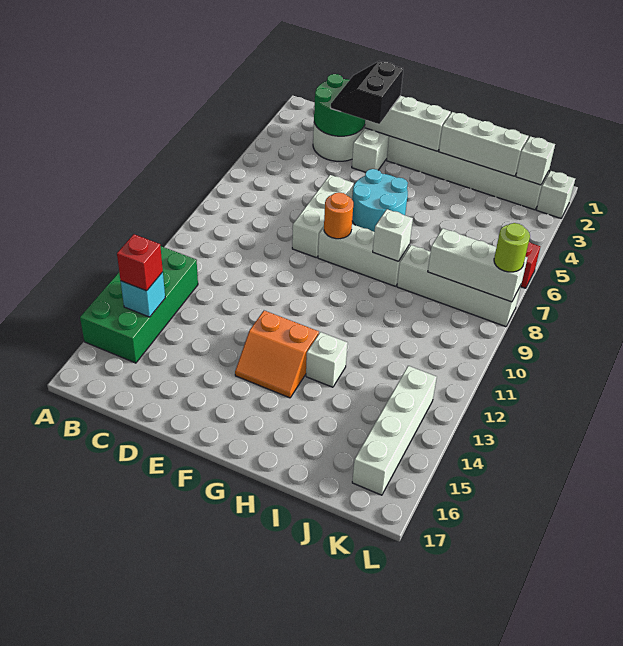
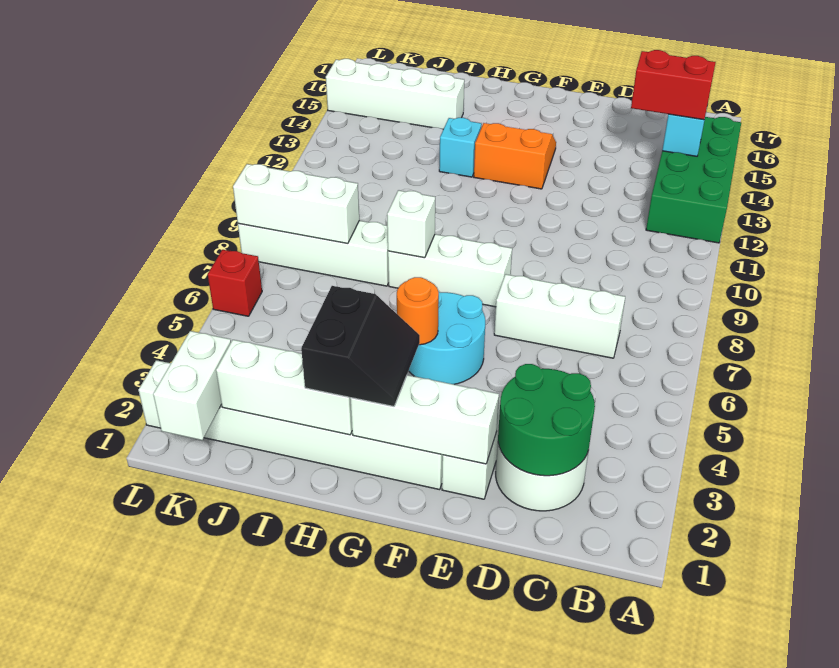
red 1x1 brick [117,234,163,291] -> red 1x2 brick [631,50,716,120]
black 2x2 slope [331,61,403,124] -> black 2x2 slope moved to [301,286,420,406]
white 1x3 brick [292,175,354,258] -> white 1x3 brick turned to [494,274,625,358]
orange 1x1 round brick [324,192,353,239] -> orange 1x1 round brick moved to [397,277,439,345]
white 1x1 brick [306,332,348,387] -> cyan 1x1 brick [439,118,482,177]
white 1x1 brick [516,136,555,185] -> white 1x2 brick [153,331,231,440]
white 1x4 brick [352,366,437,495] -> white 1x4 brick turned to [326,59,464,129]
lime 1x1 round brick [494,223,530,272] -> none

